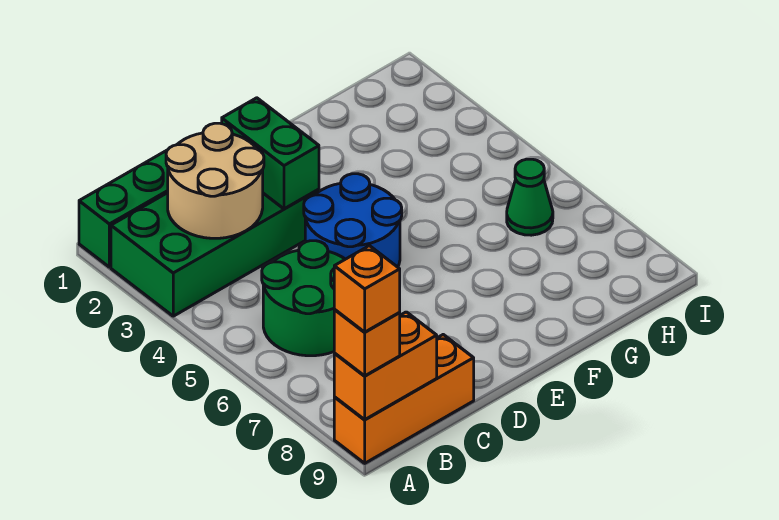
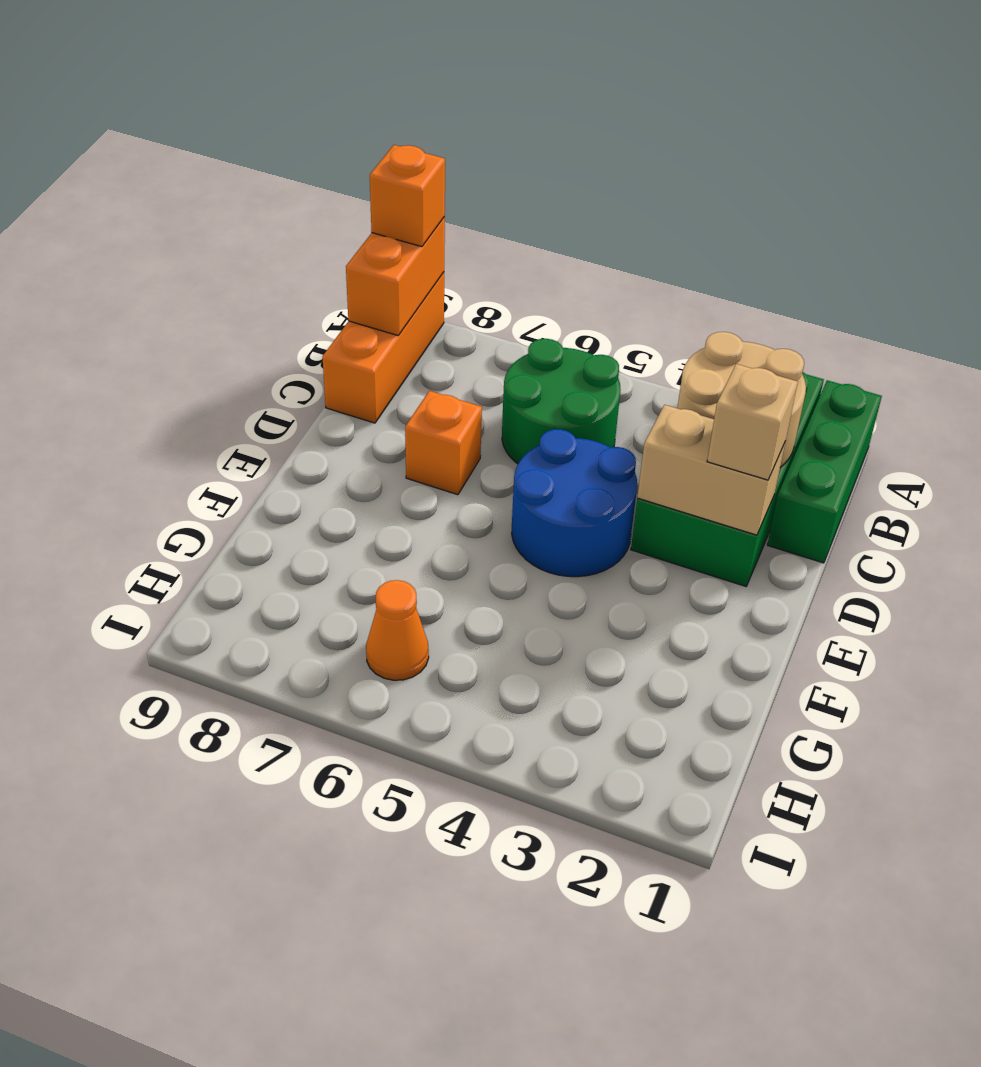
orange 1x1 brick [334,246,400,332] -> orange 1x1 brick moved to [405,391,482,495]
green 1x2 brick [222,98,319,209] -> tan 1x2 brick [637,405,785,535]
none -> tan 1x1 brick [707,364,798,480]
green 1x1 cone [507,159,553,235] -> orange 1x1 cone [366,580,429,680]

